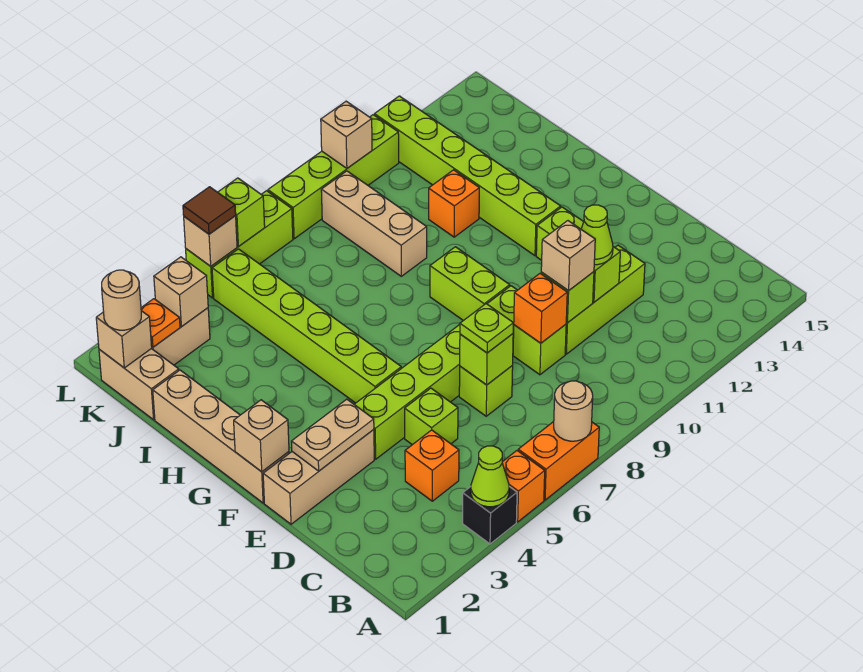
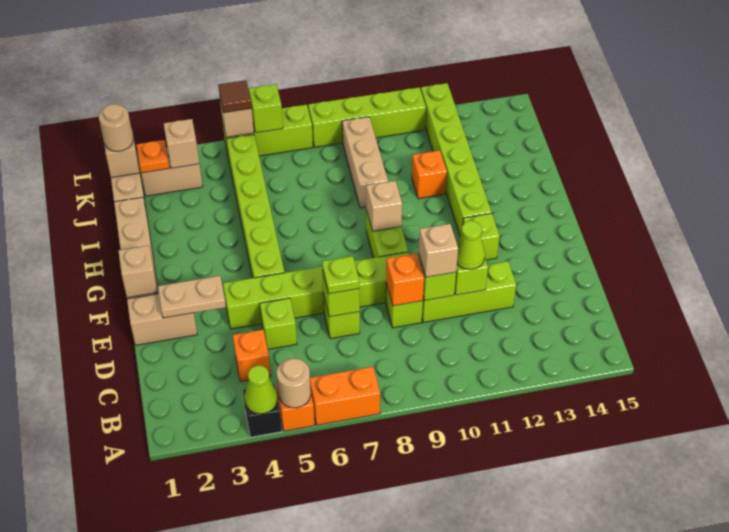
tan 1x1 round brick [554,381,593,441] -> tan 1x1 round brick moved to [277,358,311,408]
tan 1x3 brick [263,430,374,524] -> tan 1x2 brick [127,294,197,345]
tan 1x1 brick [321,101,372,168] -> tan 1x1 brick moved to [366,181,402,231]

